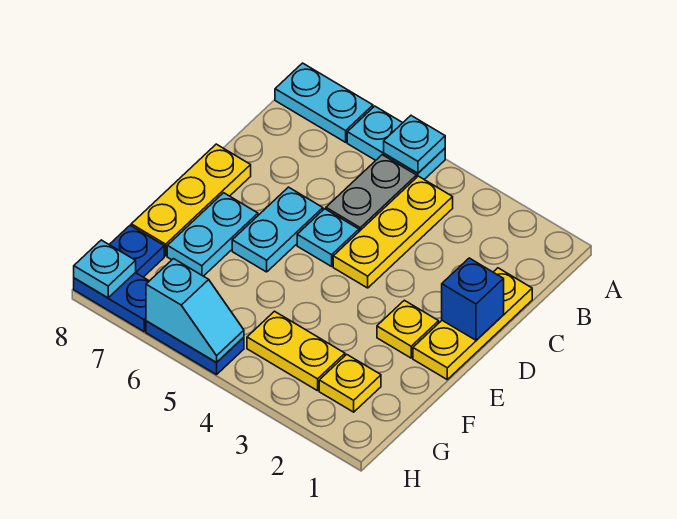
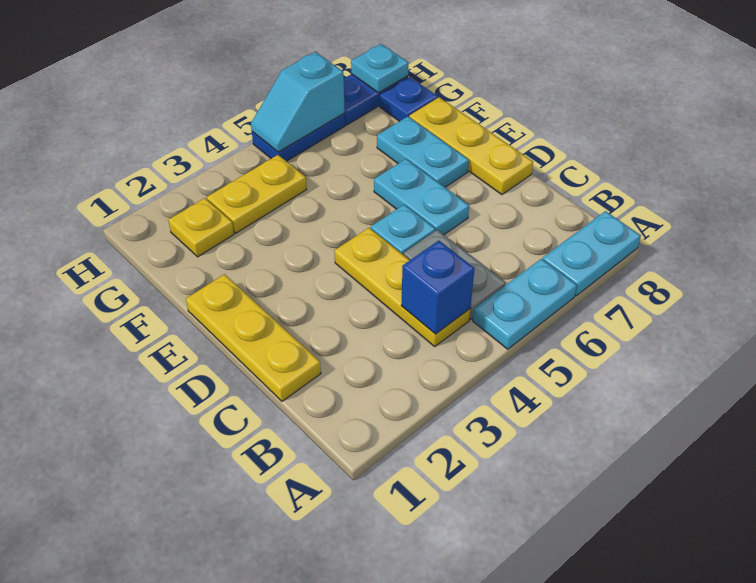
cyan 1x1 plate [384,116,445,173] -> none
blue 1x1 brick [442,258,504,340] -> blue 1x1 brick moved to [401,241,474,334]
yellow 1x1 plate [377,300,439,358] -> none

